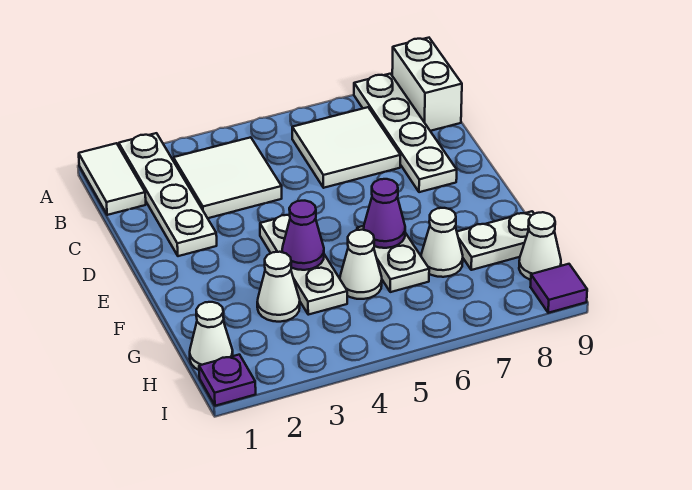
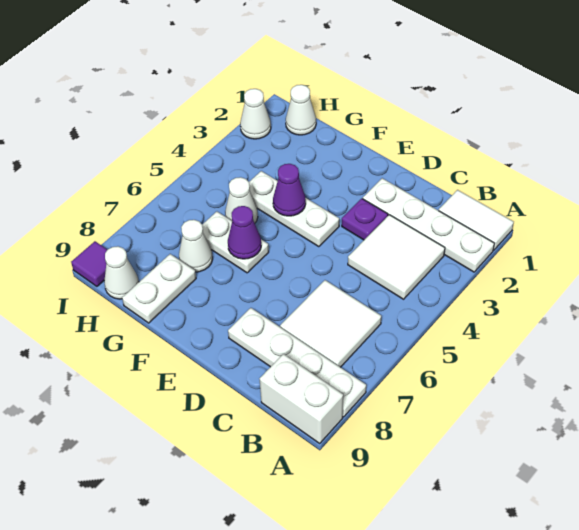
white 1x1 cone [257,252,300,322] -> white 1x1 cone moved to [240,89,271,139]
purple 1x1 plate [199,355,256,406] -> purple 1x1 plate moved to [342,199,388,240]

